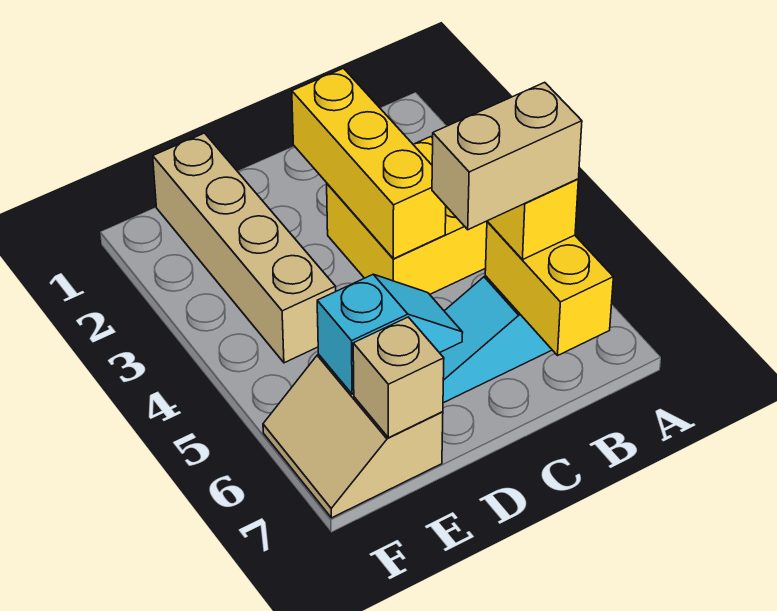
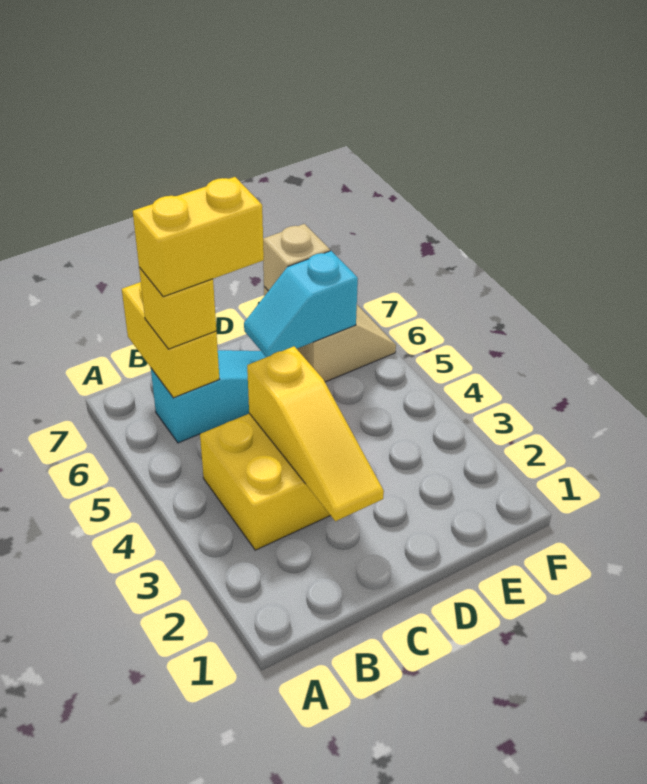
tan 1x2 brick [432,82,582,230] -> yellow 1x2 brick [133,177,264,297]
yellow 1x3 brick [292,68,446,259] -> yellow 1x3 slope [247,346,384,521]
tan 1x4 brick [153,133,336,363] -> none

